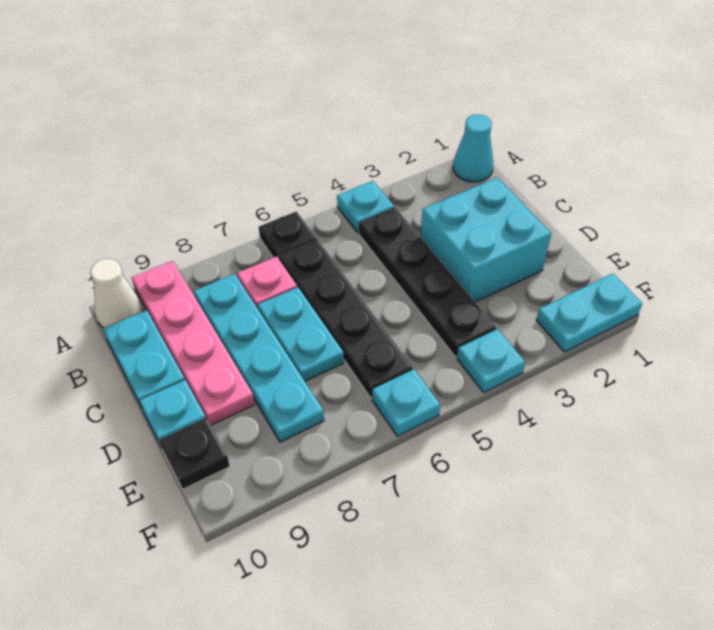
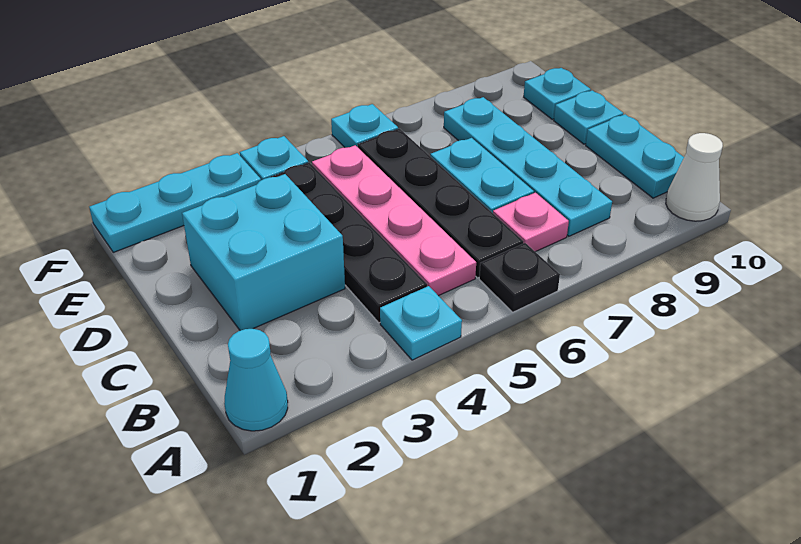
pink 1x4 plate [132,261,255,425] -> pink 1x4 plate moved to [312,145,476,296]
black 1x1 plate [160,418,230,489] -> cyan 1x1 plate [524,68,591,119]
cyan 1x2 plate [536,273,642,352] -> cyan 1x3 plate [89,153,261,252]

